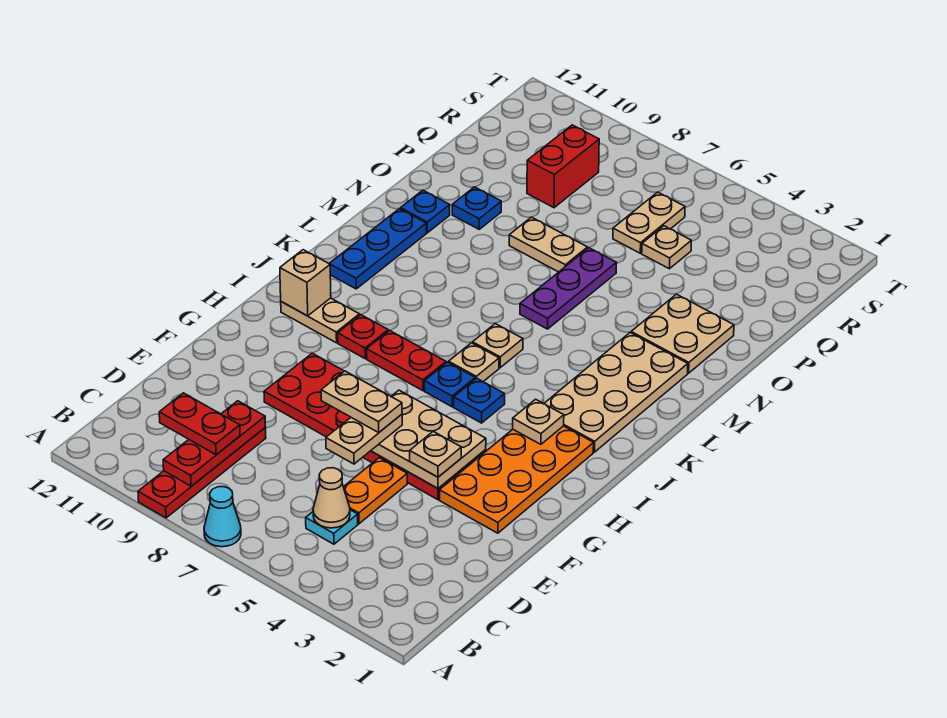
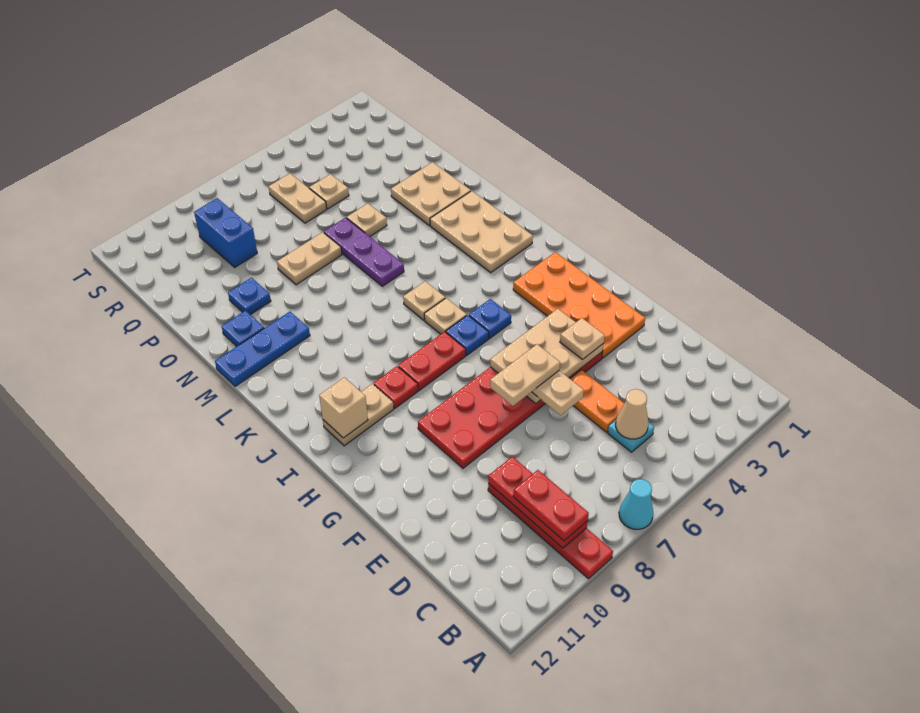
red 1x2 plate [159,393,240,455] -> red 1x2 plate turned to [513,470,589,541]
tan 1x1 plate [513,399,564,444] -> tan 1x1 plate moved to [347,203,387,237]
tan 2x4 plate [544,333,688,452] -> tan 2x3 plate [430,191,533,273]
blue 1x3 plate [329,209,426,289] -> blue 1x3 plate turned to [215,312,310,386]
red 1x2 brick [527,125,599,208] -> blue 1x2 brick [194,198,257,267]

